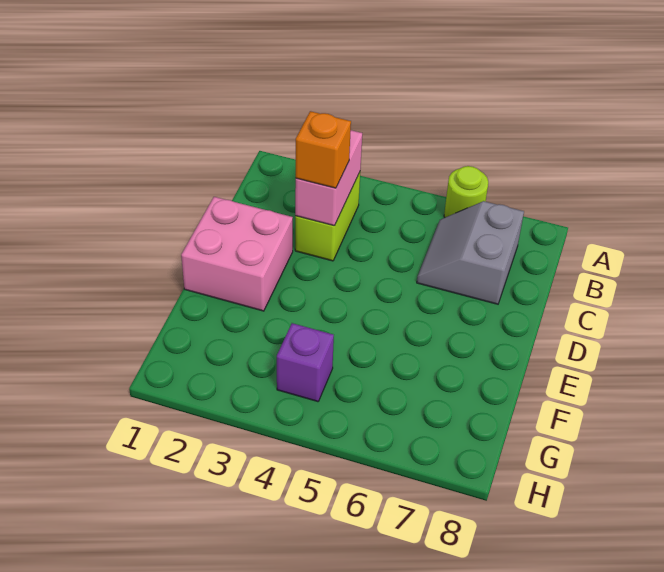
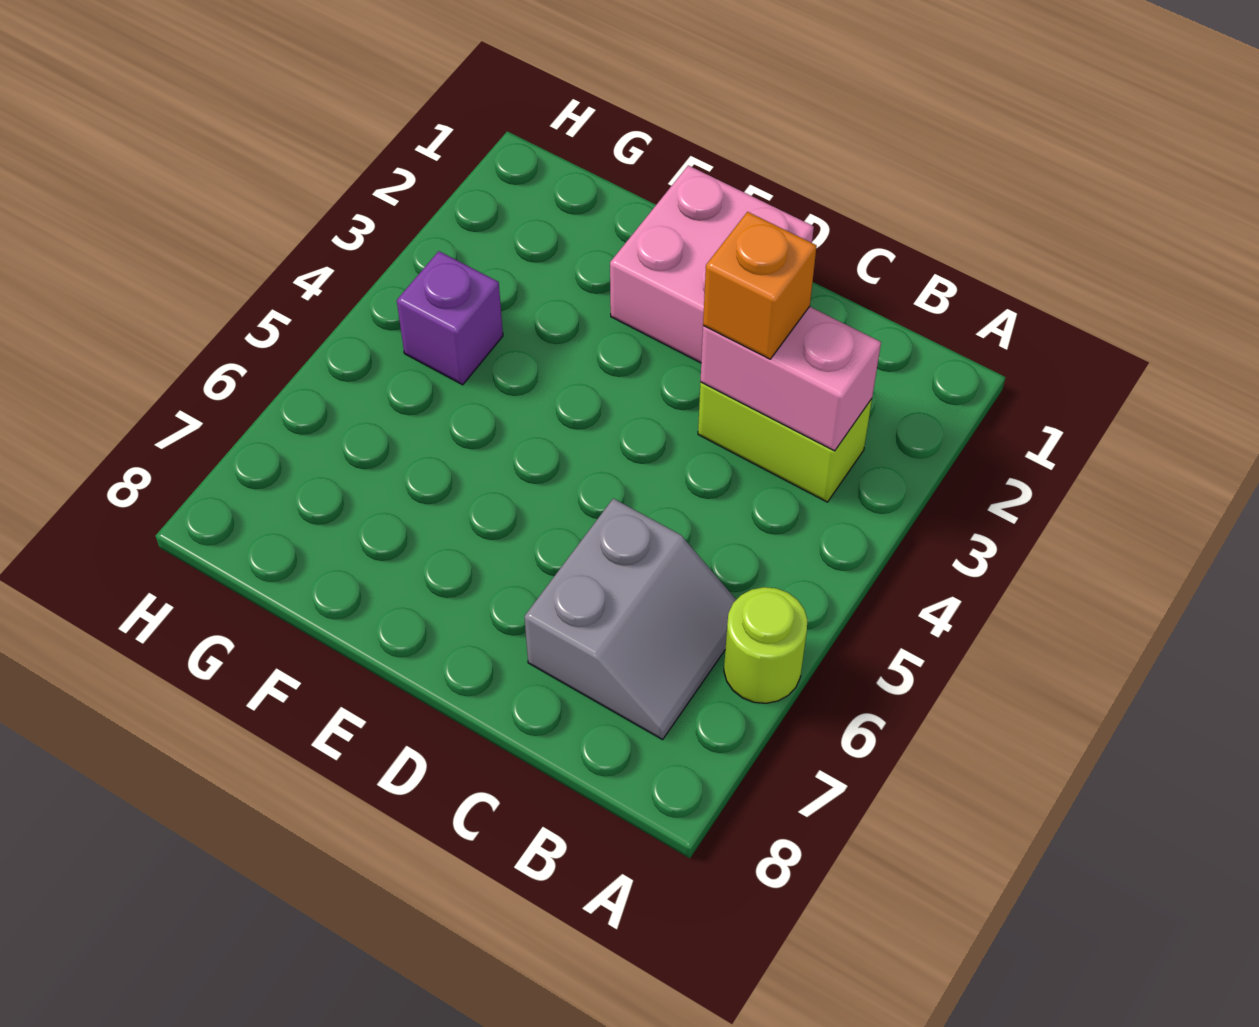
grey 2x2 slope [417,201,524,304] -> grey 2x2 slope turned to [524,499,736,740]

